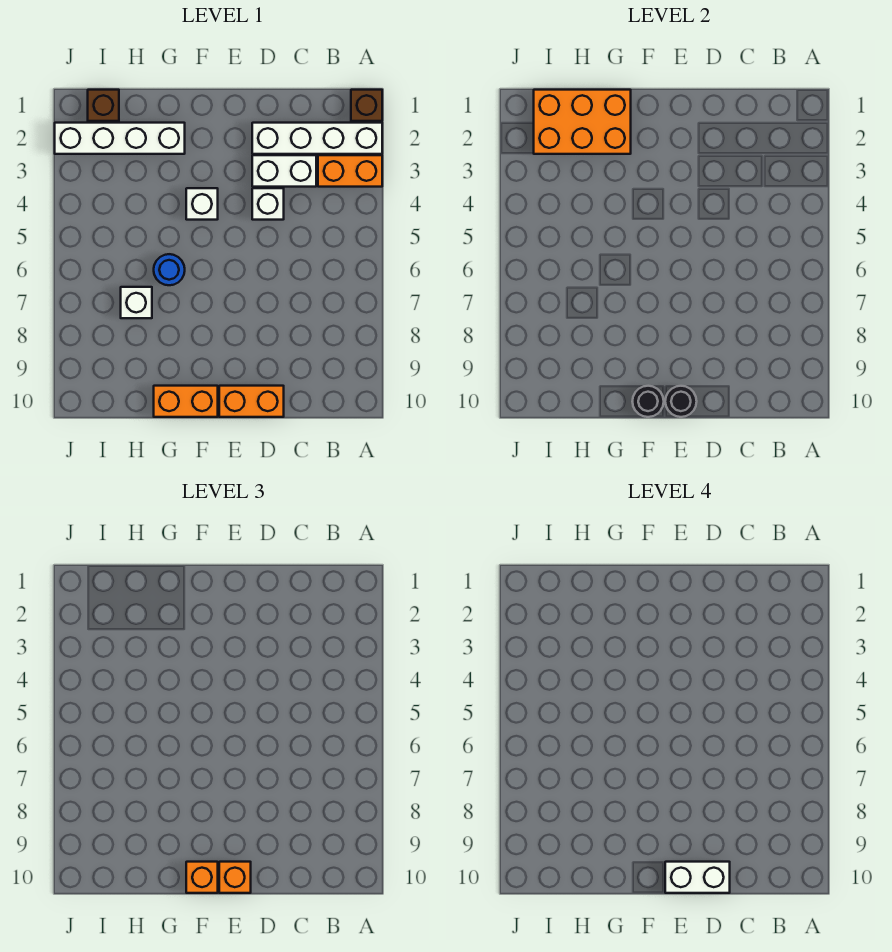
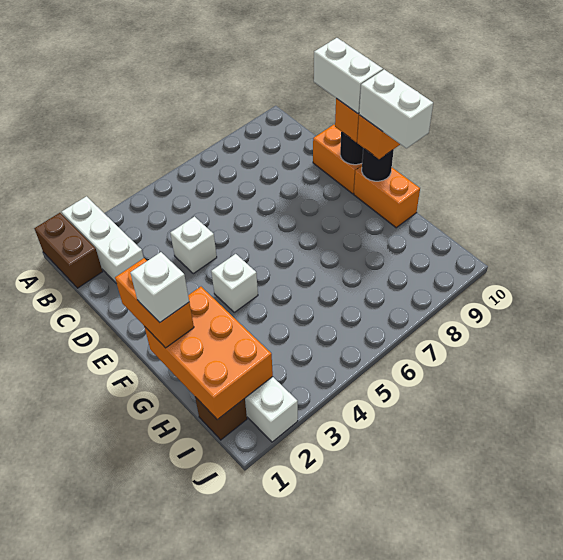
brown 1x1 brick [351,90,382,121] -> brown 1x2 brick [34,213,103,288]
white 1x4 brick [252,123,382,154] -> white 1x3 brick [62,196,144,284]
orange 1x2 brick [318,155,382,187] -> orange 1x2 brick moved to [115,258,194,348]
white 1x2 brick [252,155,316,187] -> white 1x2 brick moved to [359,70,433,148]
blue 1x1 round brick [154,254,185,285] -> none
white 1x1 brick [121,287,152,318] -> white 1x1 brick moved to [130,252,189,322]

